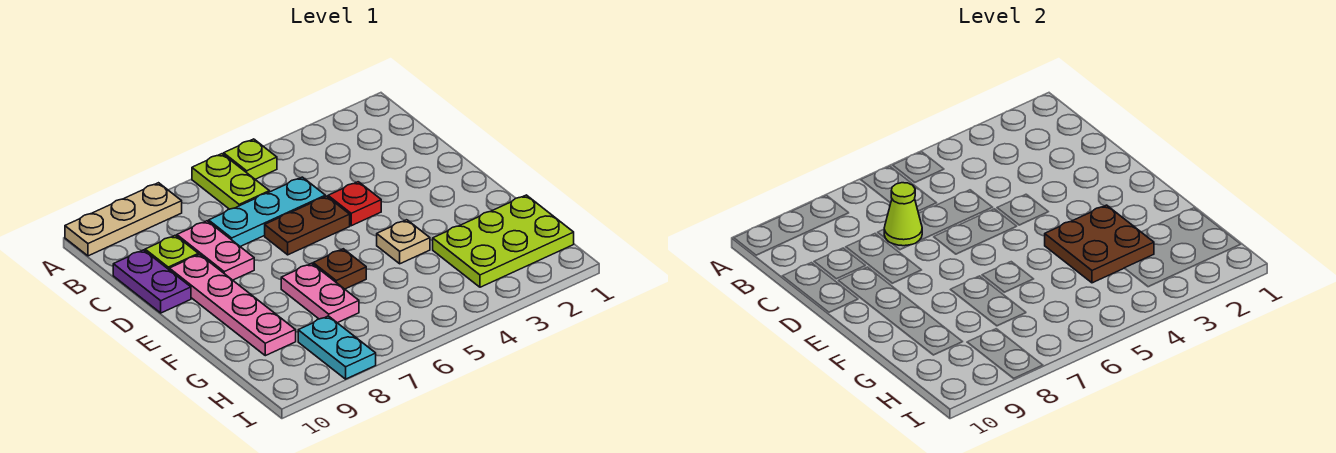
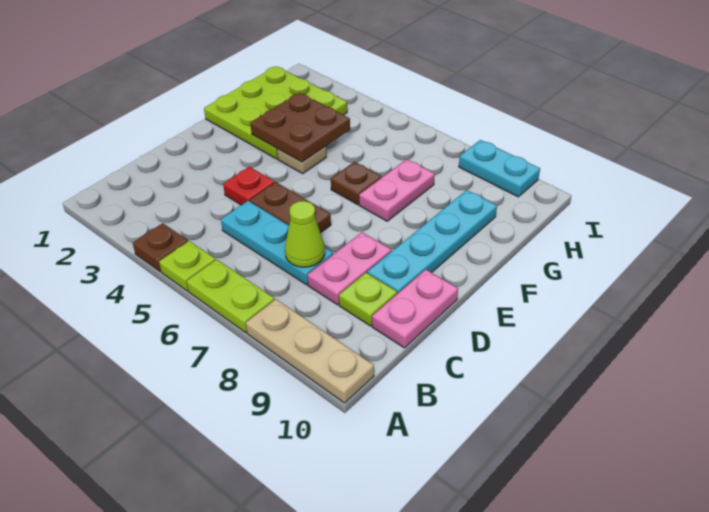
none -> brown 1x1 plate [133,223,188,272]
lime 1x2 plate [192,154,269,209] -> lime 1x2 plate turned to [187,259,275,333]
purple 1x2 plate [113,250,191,313] -> pink 1x2 plate [372,269,458,348]
pink 1x4 plate [169,254,296,356] -> cyan 1x4 plate [367,190,497,294]
lime 2x3 plate [433,195,574,287] -> lime 3x3 plate [204,66,347,159]
cyan 1x2 plate [298,316,376,379] -> cyan 1x2 plate turned to [459,140,540,197]

